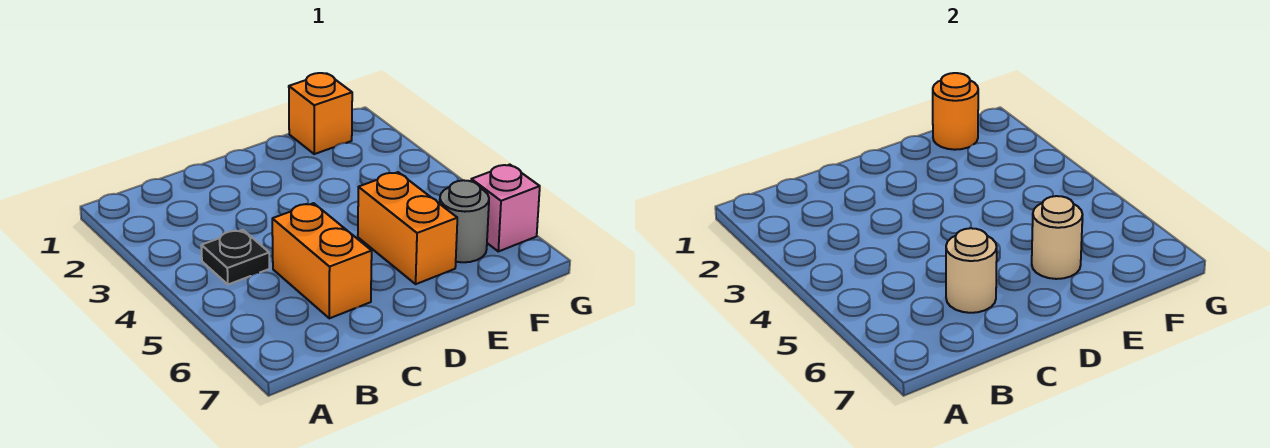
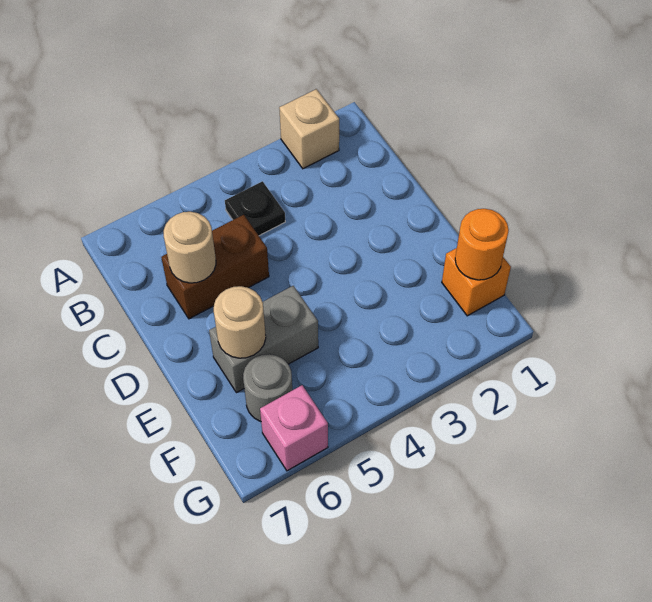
none -> tan 1x1 brick [279,89,339,169]
orange 1x2 brick [272,203,372,318] -> brown 1x2 brick [161,215,269,319]
orange 1x2 brick [358,172,457,284] -> grey 1x2 brick [209,286,318,393]

